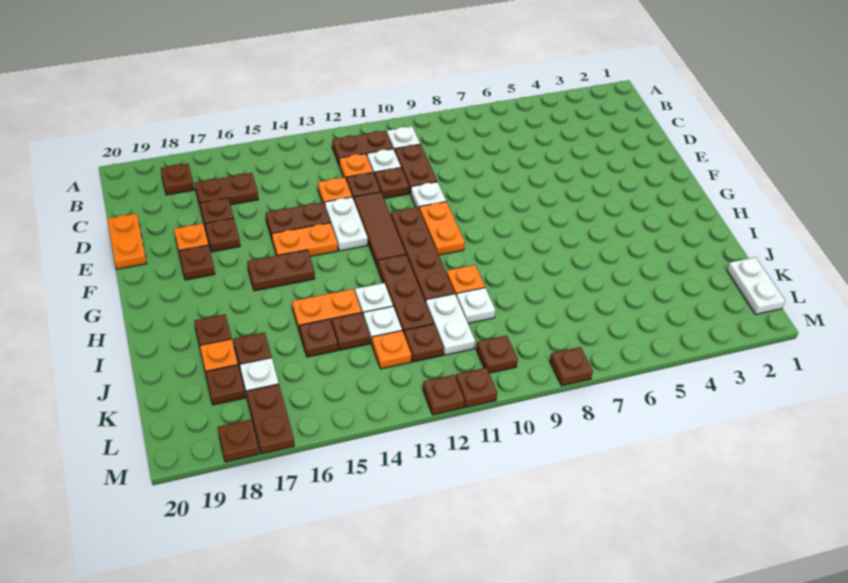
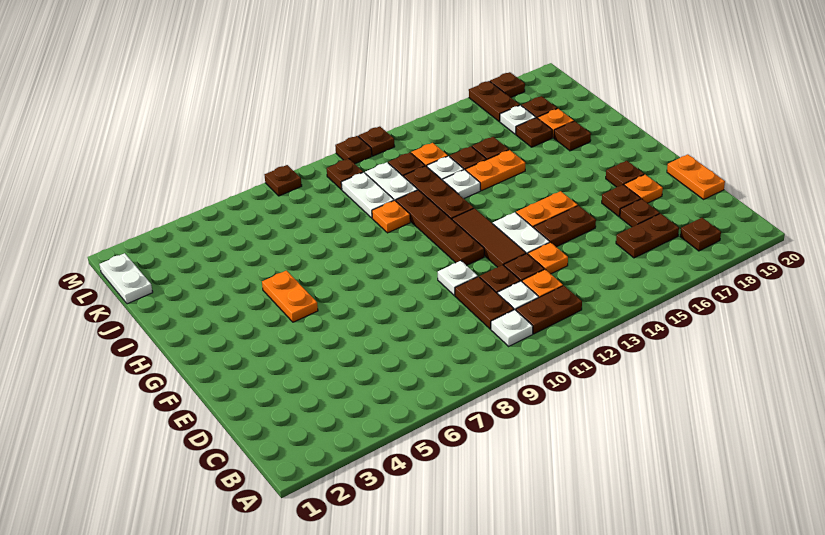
orange 1x2 plate [419,202,465,255] -> orange 1x2 plate moved to [262,271,318,322]
brown 1x2 plate [247,250,315,291] -> none
white 1x1 plate [456,288,495,323] -> white 1x2 plate [341,172,394,218]

